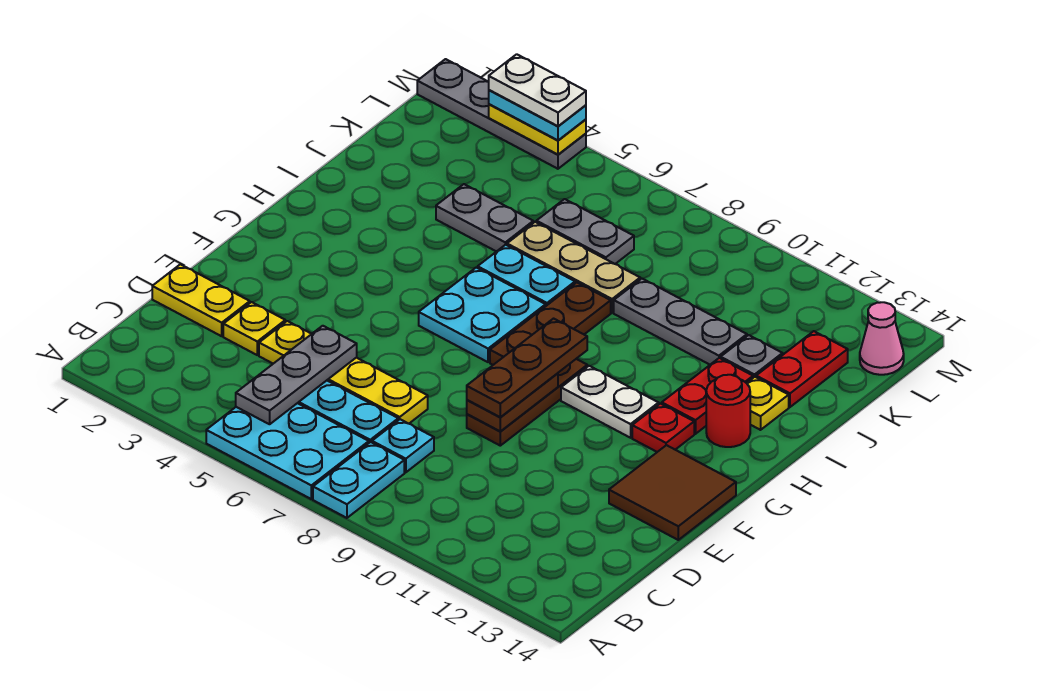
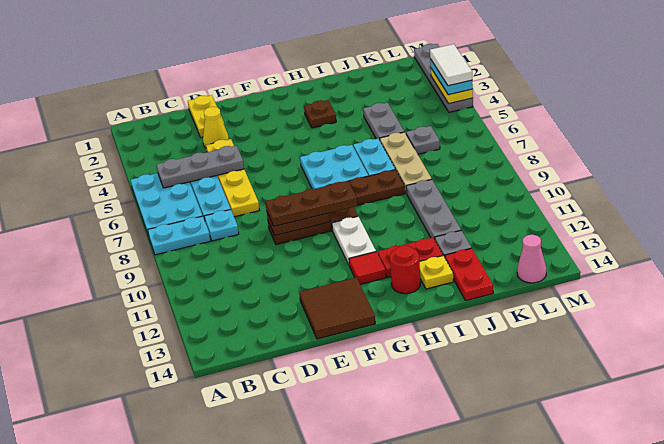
yellow 1x1 plate [223,302,285,355] -> yellow 1x1 cone [203,107,229,148]
red 1x1 plate [632,404,694,452] -> red 1x1 tile [349,252,386,284]
none -> brown 1x1 plate [304,100,336,128]
red 1x2 plate [756,331,848,407] -> red 1x2 plate turned to [445,248,493,301]
grey 1x2 plate [536,199,634,264] -> grey 1x1 plate [406,126,440,154]
white 1x2 plate [489,54,586,126] -> white 1x2 tile [430,44,472,86]

